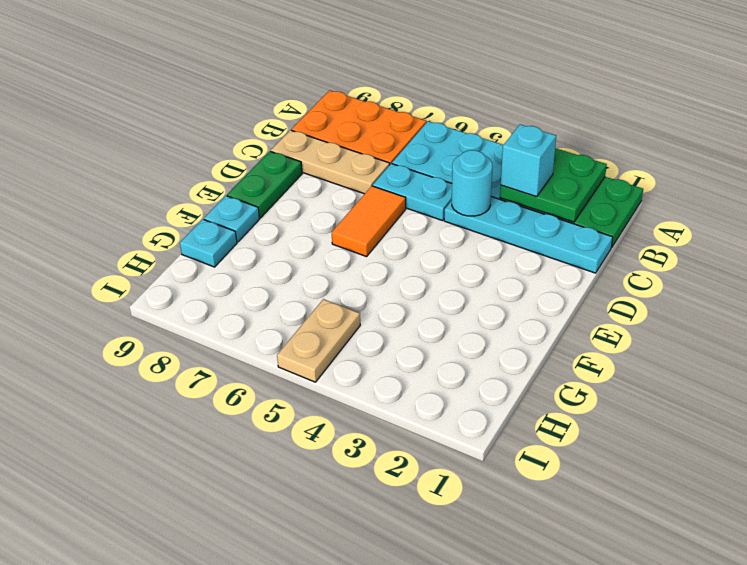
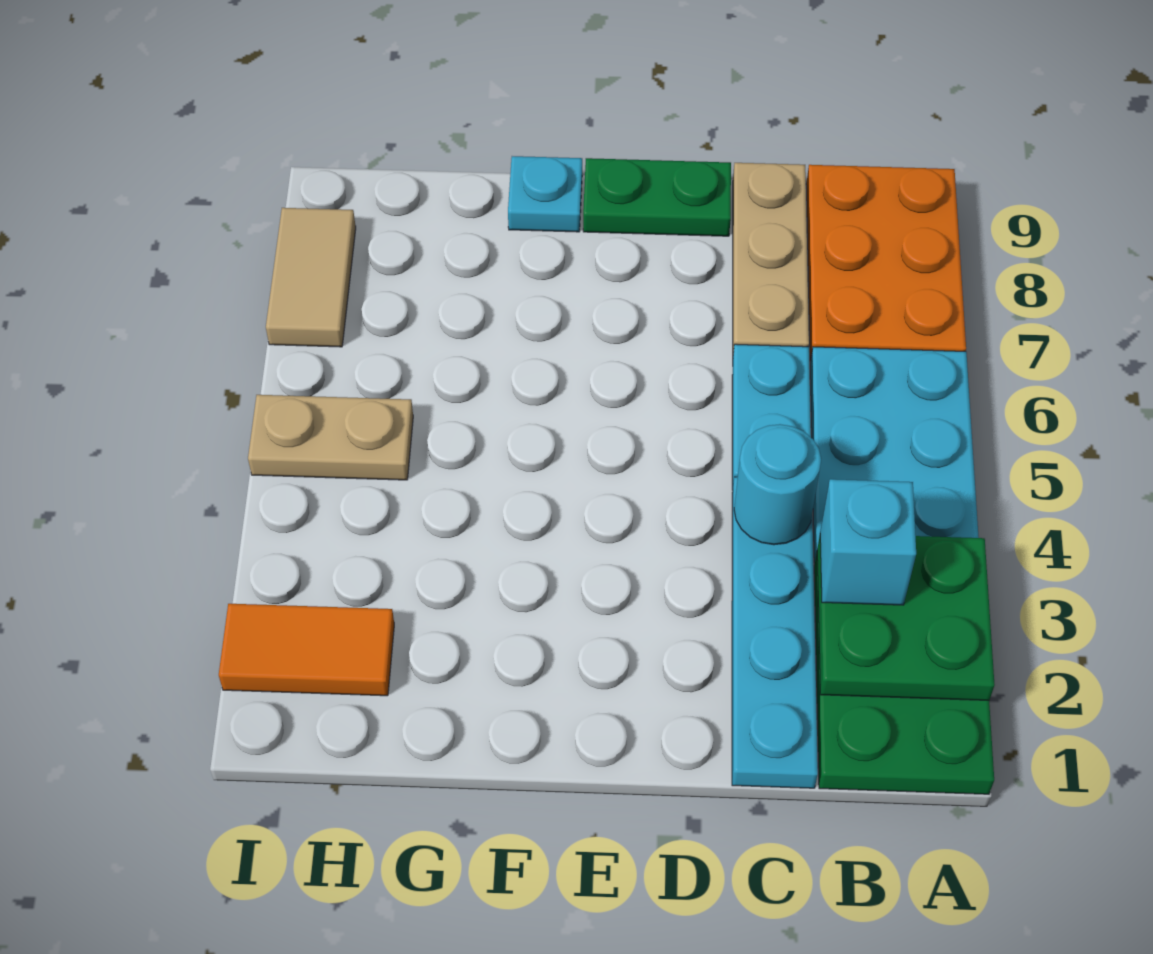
orange 1x2 tile [332,186,406,257] -> orange 1x2 tile moved to [219,604,394,696]
cyan 1x1 plate [180,219,237,267] -> none
none -> tan 1x2 tile [266,208,356,347]

